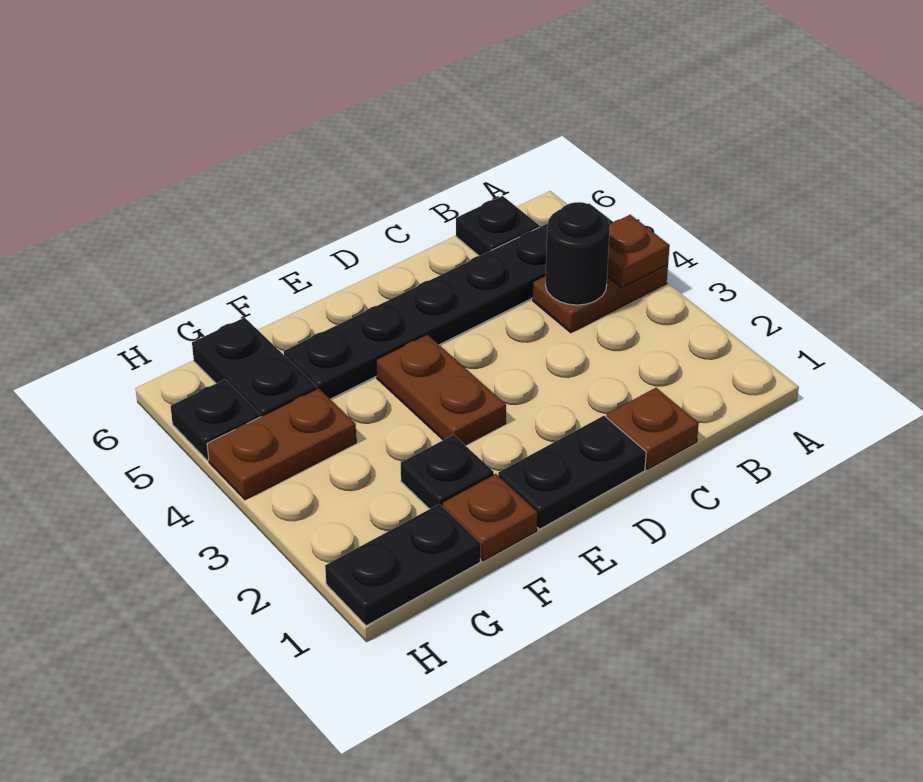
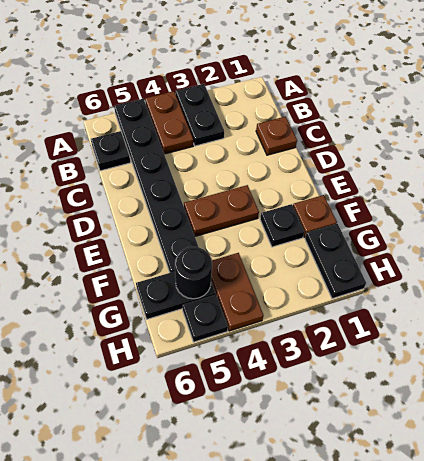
brown 1x1 plate [607,215,670,287] -> none
black 1x1 round brick [545,202,610,305] -> black 1x1 round brick moved to [175,247,212,299]
black 1x2 plate [498,416,646,529] -> black 1x2 plate moved to [176,84,224,146]

